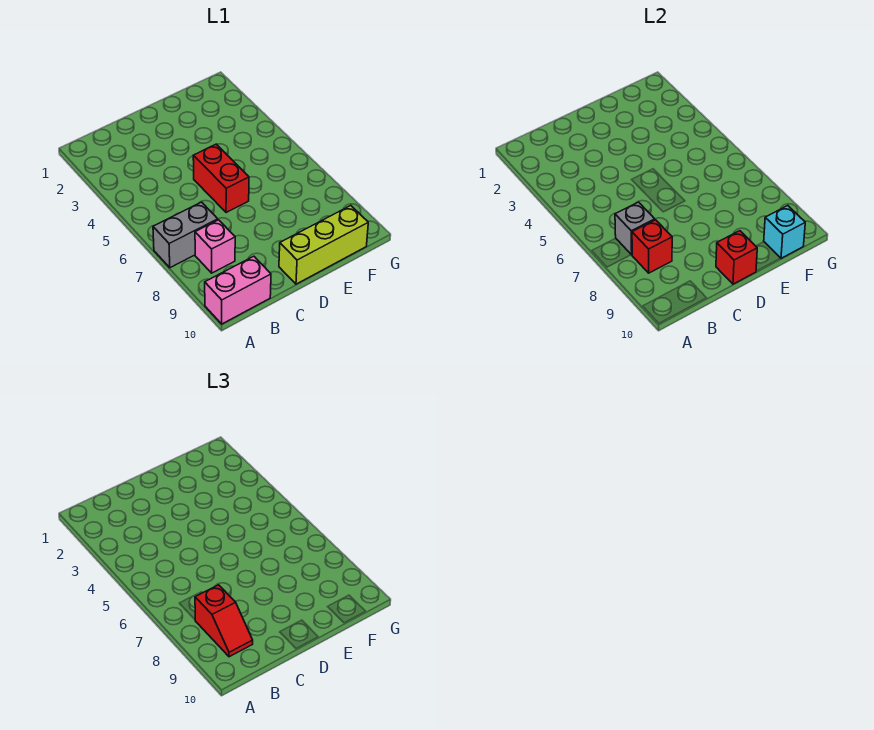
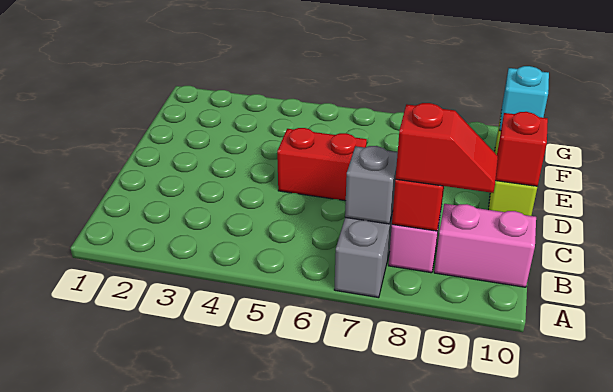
pink 1x2 brick [205,256,271,324] -> pink 1x2 brick turned to [434,204,536,287]

